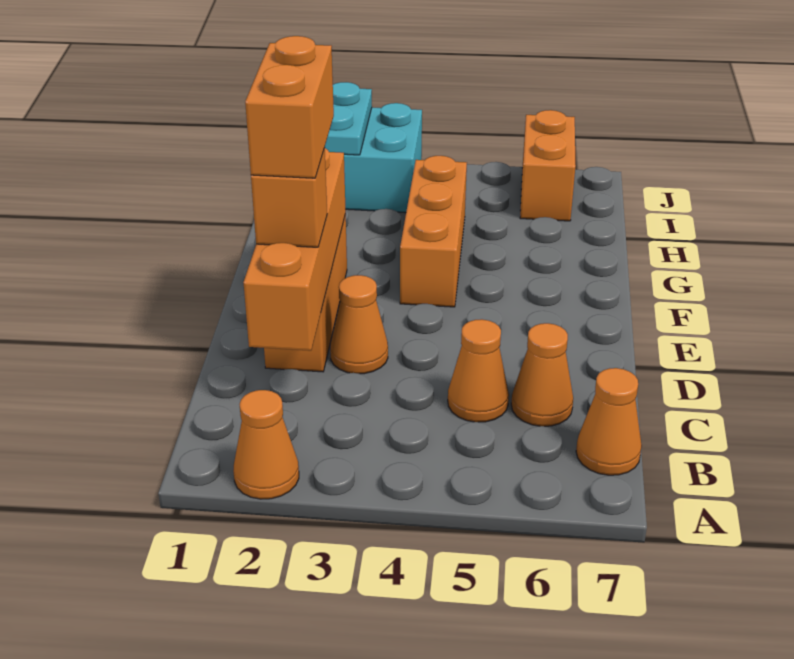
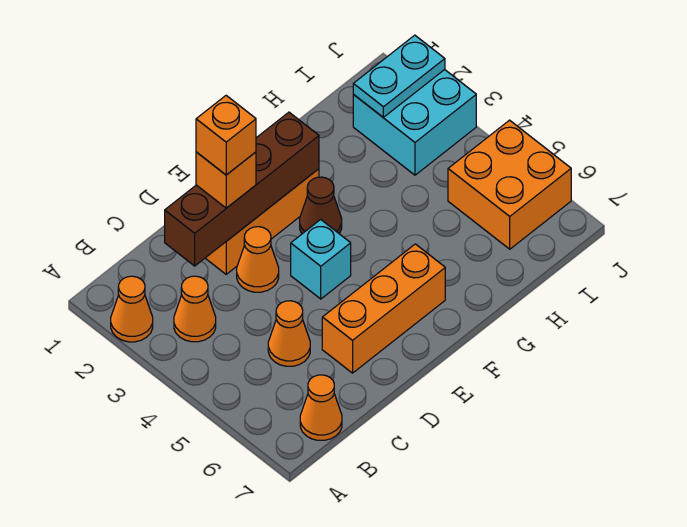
orange 1x4 brick [243,148,346,351] -> brown 1x4 brick [165,112,319,266]
orange 1x1 cone [511,323,573,426] -> orange 1x1 cone moved to [174,276,216,342]
orange 1x2 brick [245,36,334,178] -> orange 1x1 brick [196,96,256,175]
none -> cyan 1x1 brick [291,219,351,299]
none -> brown 1x1 cone [300,177,342,234]
orange 1x3 brick [400,156,467,307] -> orange 1x3 brick moved to [322,244,445,373]
orange 1x2 brick [520,110,576,221] -> orange 2x2 brick [448,120,571,249]

